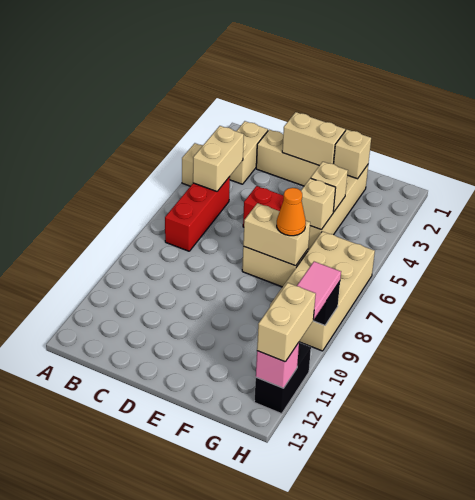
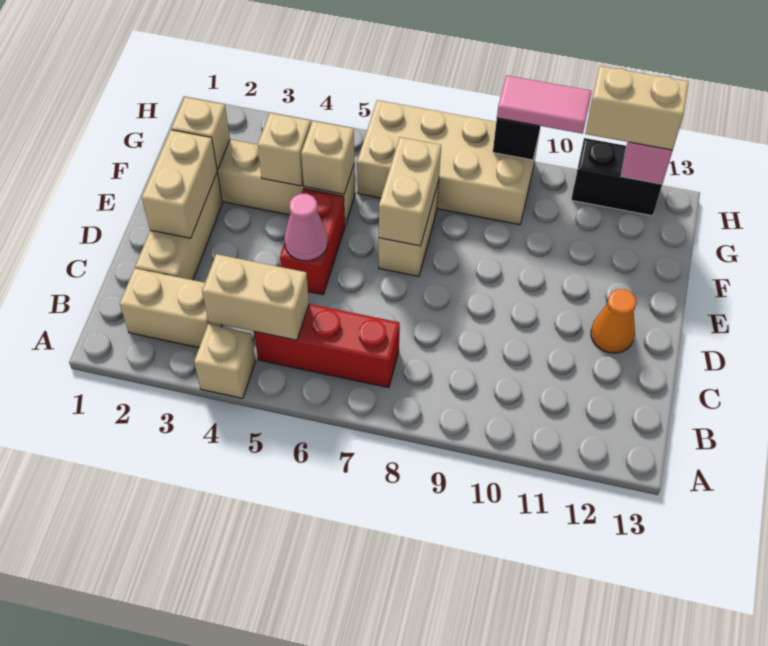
none -> pink 1x1 cone [284,194,328,261]
orange 1x1 cone [277,188,306,236] -> orange 1x1 cone moved to [591,289,636,353]

